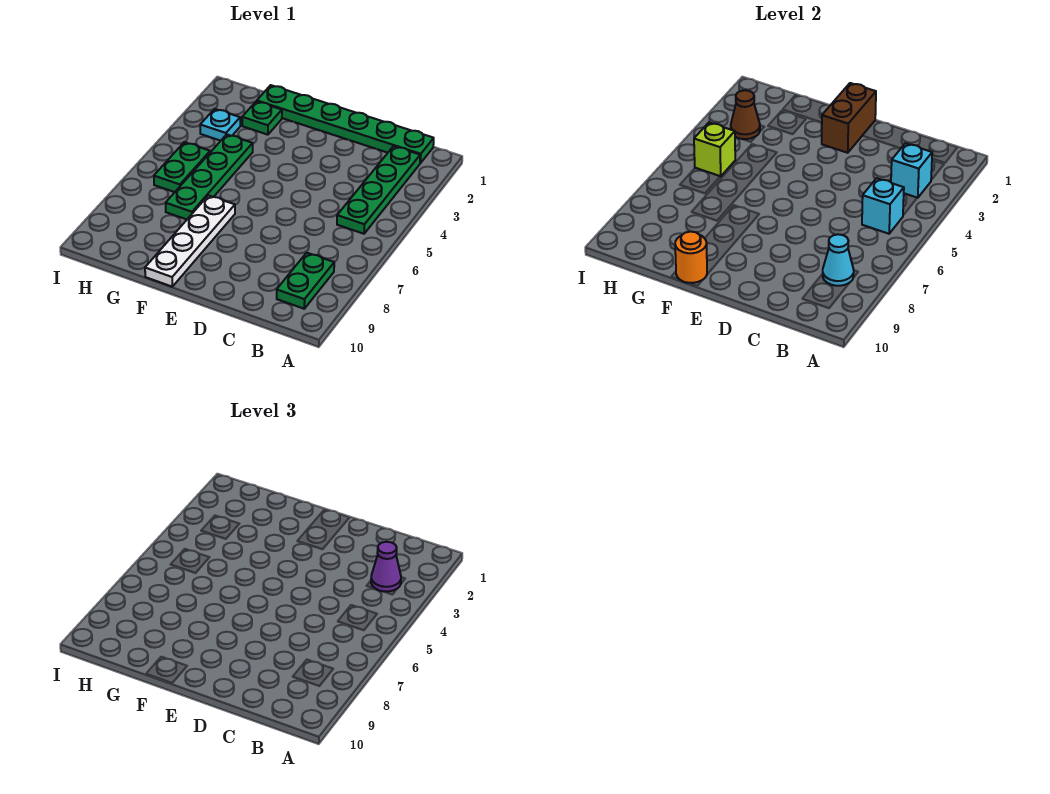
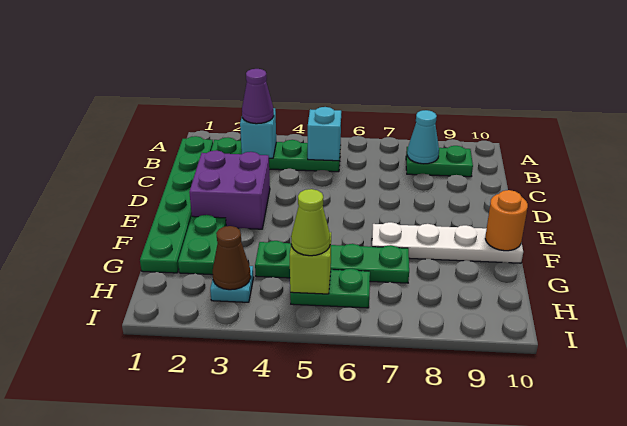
none -> purple 2x2 brick [189,150,270,229]
brown 1x2 brick [822,83,876,153] -> none
green 1x1 plate [242,101,282,135] -> green 1x2 plate [178,215,226,275]
none -> lime 1x1 cone [291,189,330,256]

